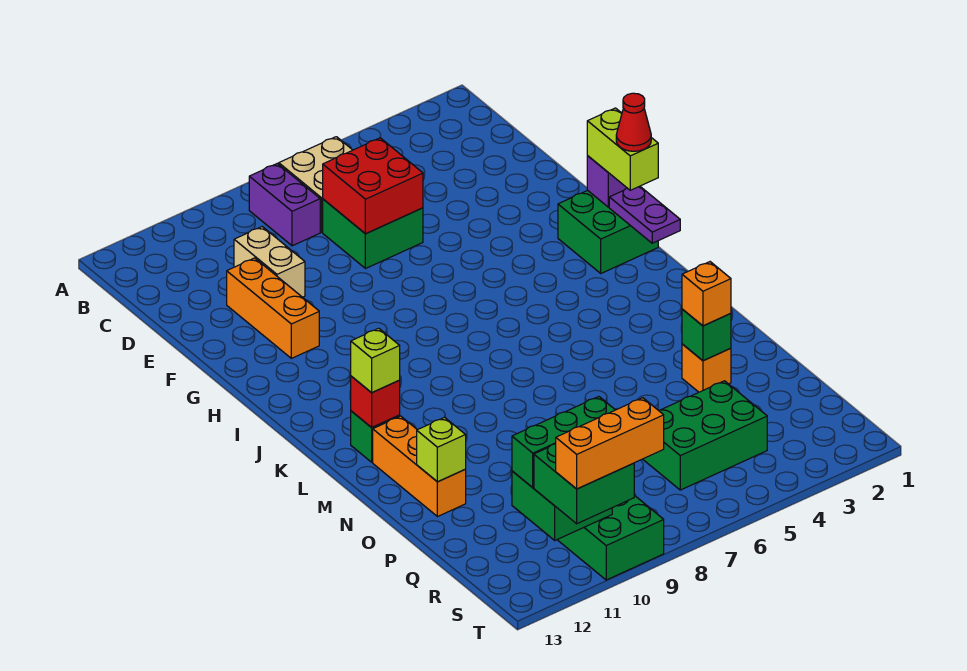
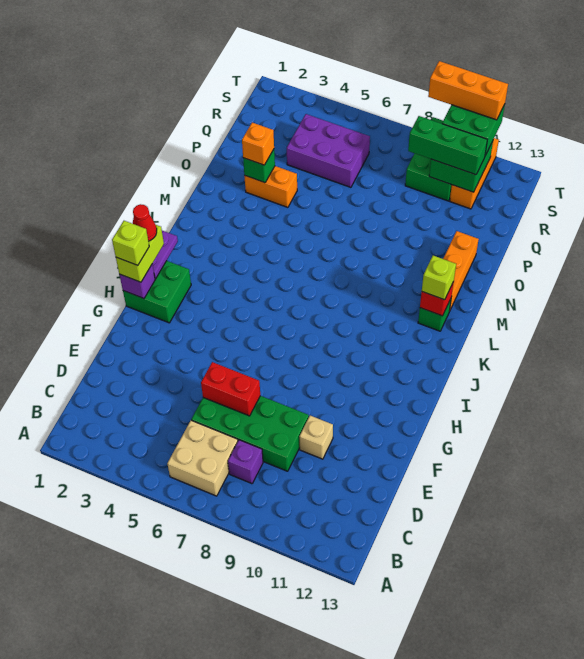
purple 1x2 brick [249,163,320,246] -> purple 1x1 brick [228,440,263,484]
green 2x2 brick [323,199,423,269] -> green 2x4 brick [191,396,309,471]
red 2x2 brick [323,138,423,234] -> red 1x2 brick [201,362,260,416]
tan 1x2 brick [234,227,305,297] -> tan 1x1 brick [299,416,333,459]
orange 1x3 brick [227,258,319,358] -> orange 1x3 brick moved to [450,138,499,209]
orange 1x1 brick [682,344,731,392] -> orange 1x2 brick [244,166,297,207]
lime 1x1 brick [417,417,466,482] -> lime 1x1 brick moved to [112,221,149,265]
green 2x3 brick [643,381,767,490] -> purple 2x3 brick [287,114,370,187]

